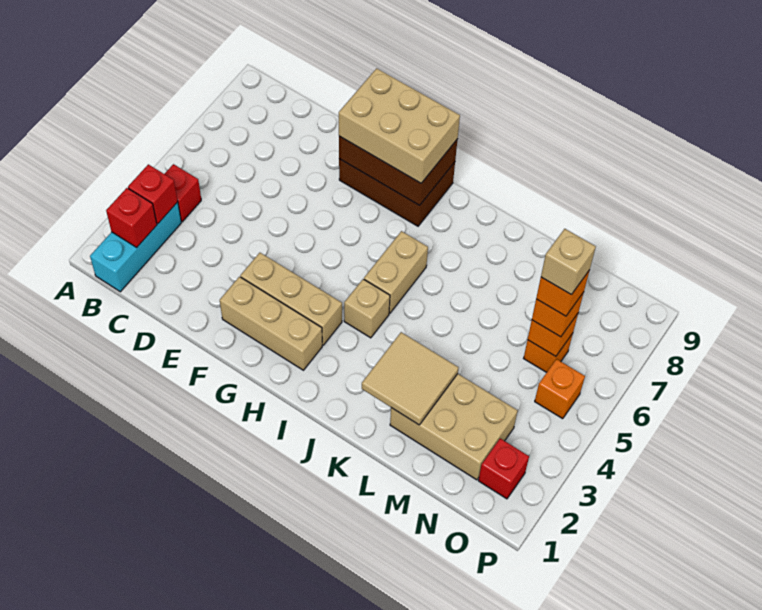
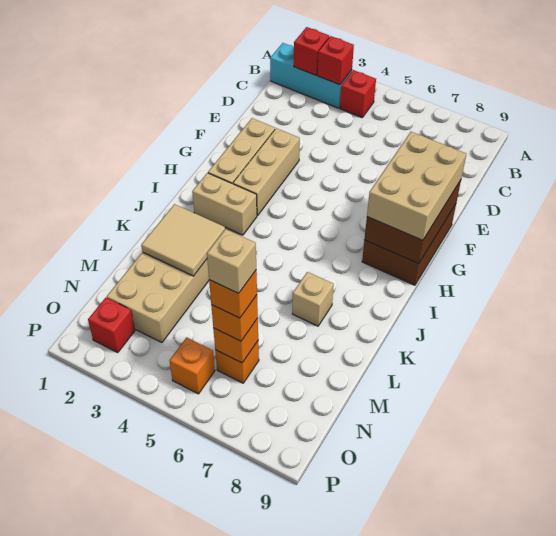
tan 1x1 brick [344,279,390,338] -> tan 1x1 brick moved to [292,272,334,326]
tan 1x2 brick [364,231,428,313] -> tan 1x2 brick moved to [192,173,257,235]

